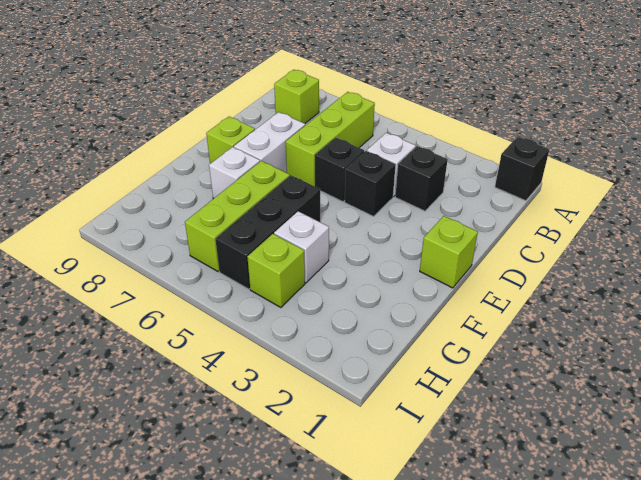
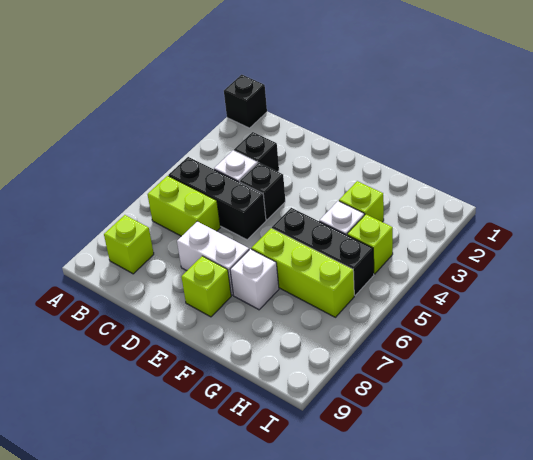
lime 1x3 brick [286,92,375,186] -> lime 1x2 brick [147,176,220,236]
black 1x1 brick [315,137,364,202] -> black 1x3 brick [169,157,266,240]
lime 1x1 brick [420,216,478,288] -> lime 1x1 brick moved to [339,181,384,222]

